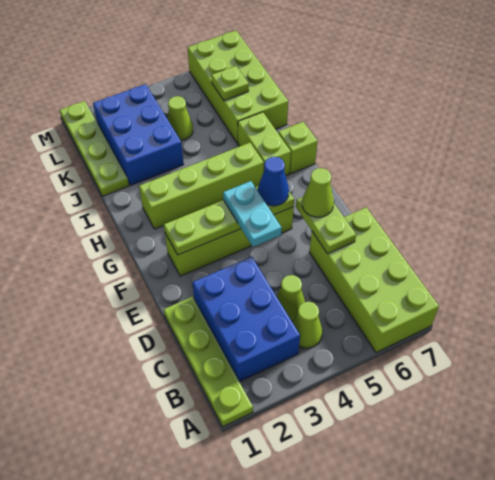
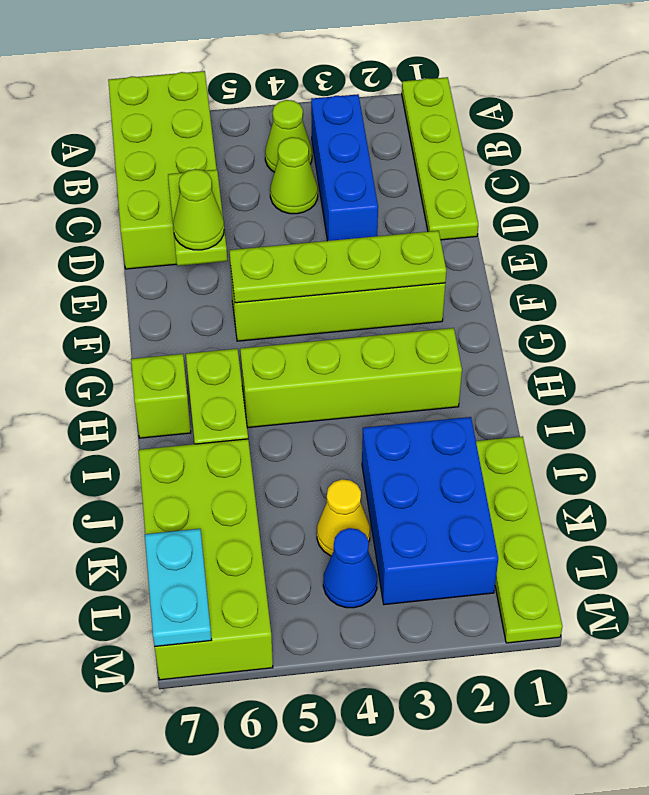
blue 2x3 brick [193,257,300,382] -> blue 1x3 brick [311,94,378,241]
cyan 1x2 plate [223,181,282,247] -> cyan 1x2 plate moved to [145,529,212,647]
blue 1x1 cone [258,157,289,206] -> blue 1x1 cone moved to [323,528,377,608]
lime 1x1 cone [167,96,193,141] -> yellow 1x1 cone [317,479,370,556]
lime 1x1 plate [211,66,249,101] -> none

